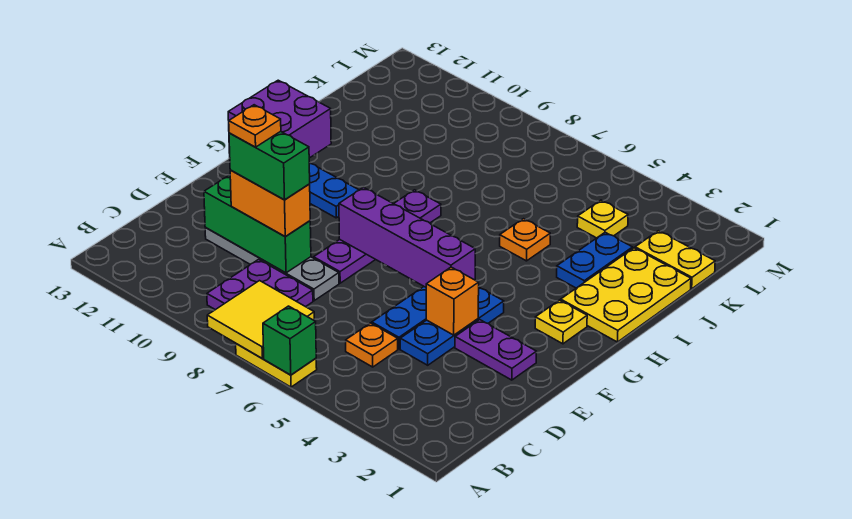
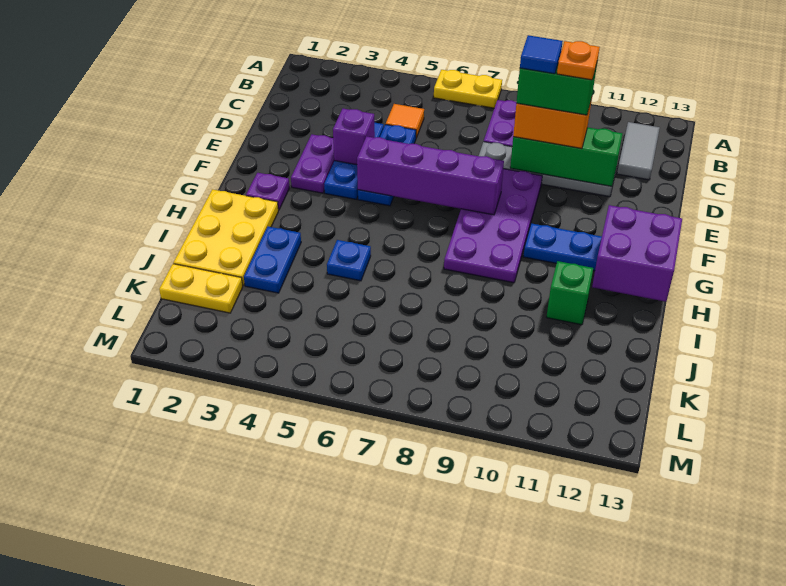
green 1x1 brick [263,306,316,375] -> green 1x1 brick moved to [547,261,593,325]
yellow 2x2 tile [207,281,314,358] -> none
none -> grey 1x2 tile [617,122,660,180]
orange 1x1 plate [346,323,398,367] -> orange 1x1 tile [386,104,424,138]
none -> blue 1x1 tile [520,35,563,74]
purple 1x2 plate [455,320,537,380] -> purple 1x2 plate turned to [291,134,334,193]
orange 1x1 brick [426,267,479,335] -> purple 1x1 brick [333,109,375,165]
purple 1x4 plate [314,190,441,283] -> purple 2x4 plate [444,169,542,283]
yellow 1x1 plate [535,300,587,344] -> purple 1x1 plate [246,173,289,210]
orange 1x1 plate [500,219,550,261] -> blue 1x1 plate [327,240,371,281]
yellow 1x1 plate [577,200,628,238] -> none

